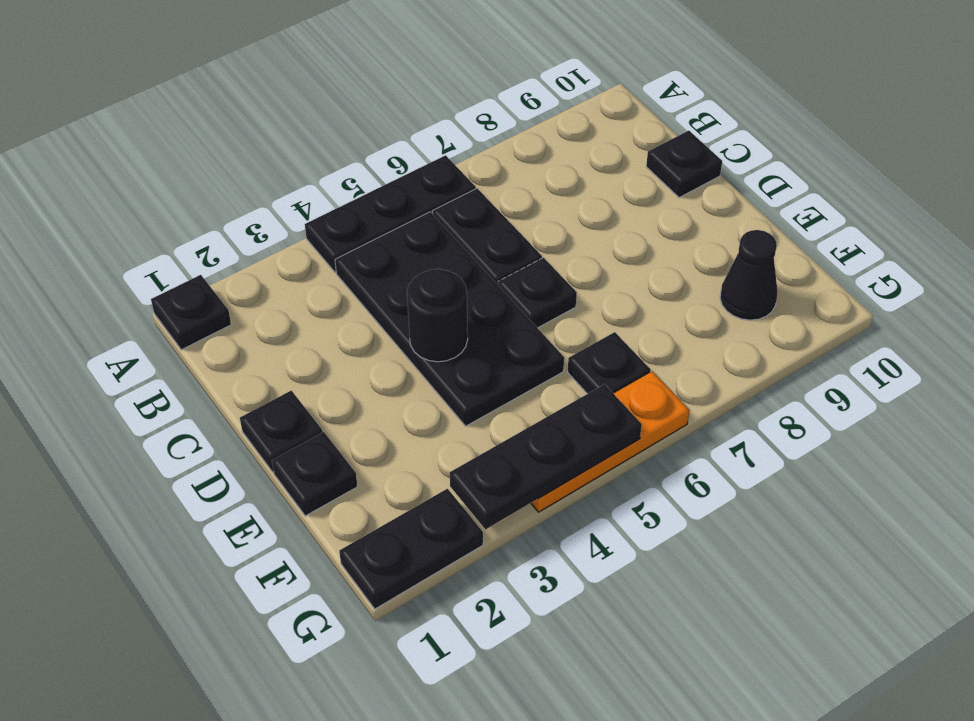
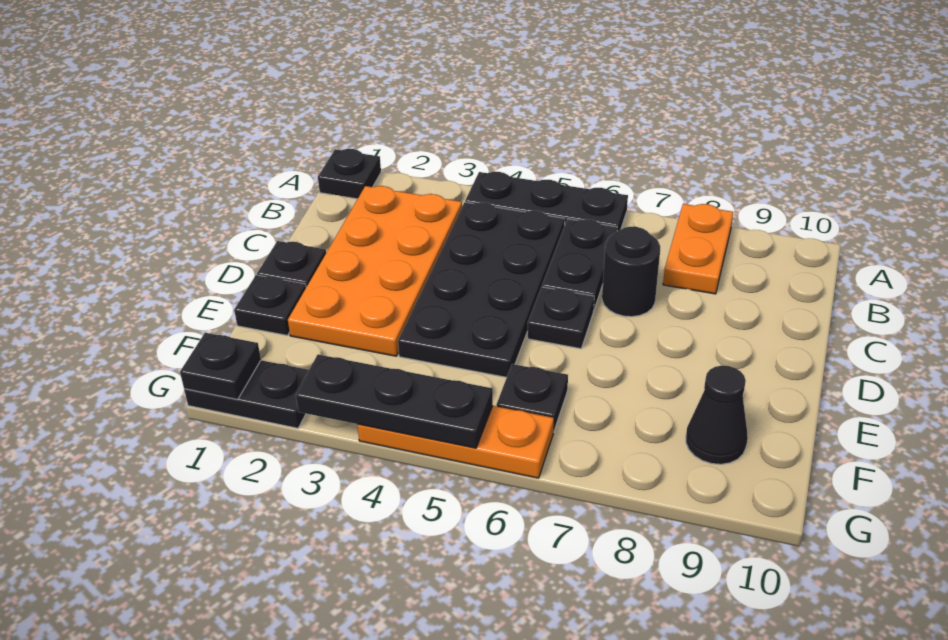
none -> orange 1x2 plate [663,204,733,294]
none -> orange 2x4 plate [288,186,462,356]
black 1x1 plate [646,131,722,198] -> black 1x1 plate moved to [180,333,261,399]
black 1x1 round brick [407,269,468,362] -> black 1x1 round brick moved to [602,227,660,317]

